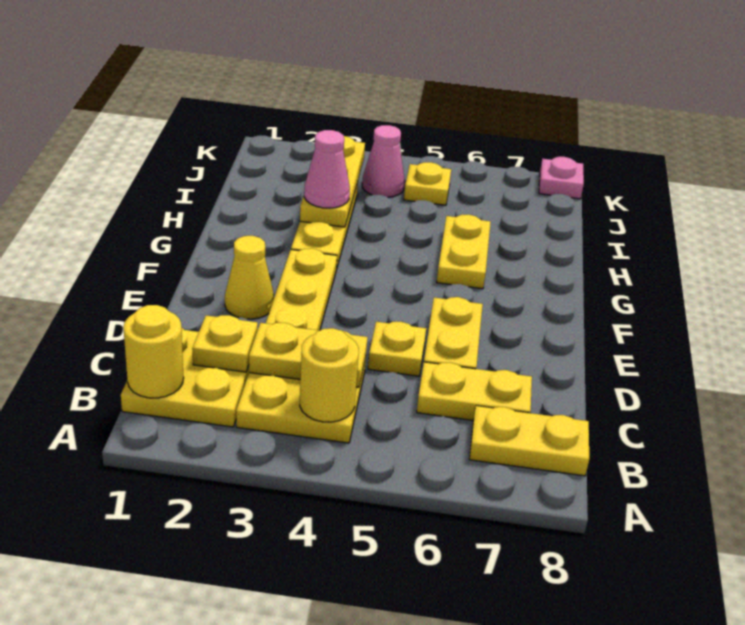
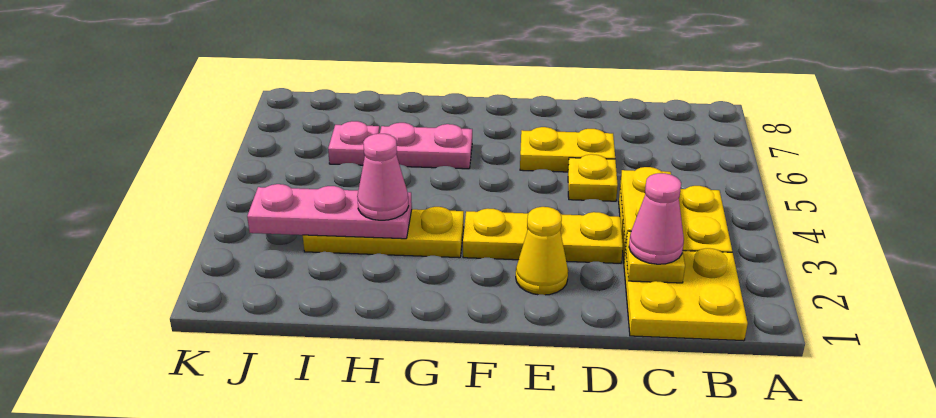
yellow 1x1 round brick [123,305,184,398] -> none
yellow 1x1 round brick [300,328,359,422] -> none
yellow 1x2 plate [469,406,589,476] -> none
yellow 1x2 plate [417,362,532,420] -> none
yellow 1x2 plate [437,214,491,289] -> pink 1x2 plate [380,123,472,169]
yellow 1x3 plate [300,136,365,227] -> pink 1x3 plate [247,184,412,239]
pink 1x1 cone [362,125,405,197] -> pink 1x1 cone moved to [629,173,684,264]
yellow 1x1 plate [404,162,451,205] -> none
pink 1x1 plate [539,157,584,199] -> pink 1x1 plate moved to [328,121,380,165]

